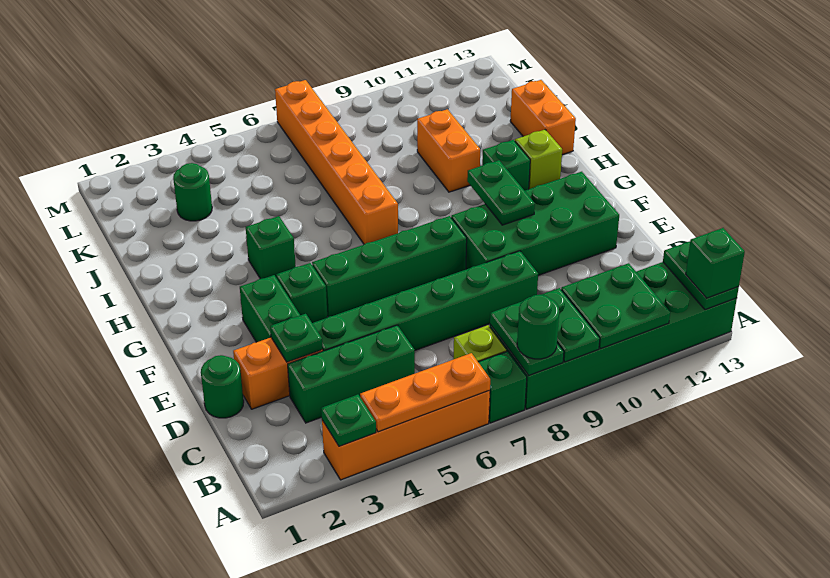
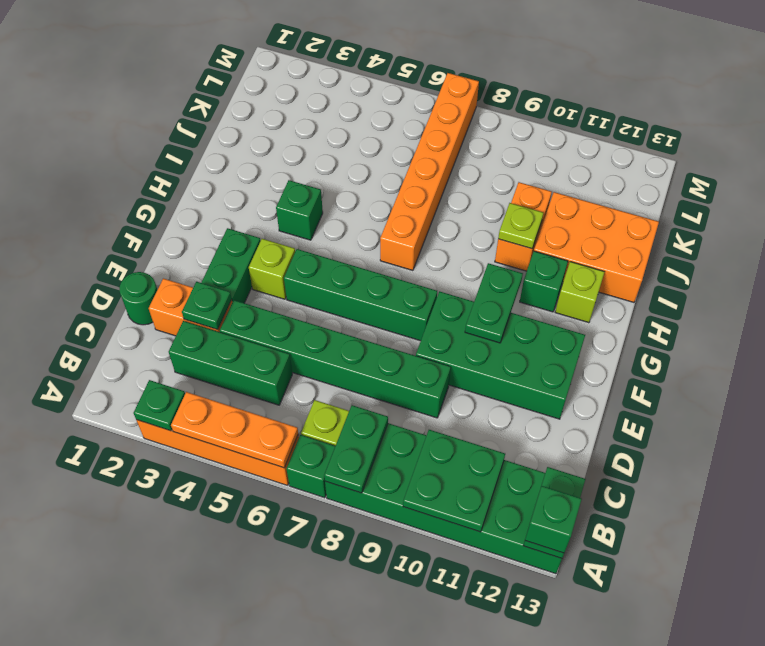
green 1x1 round brick [517,295,559,359] -> none
green 1x2 plate [541,288,600,362] -> none
green 1x1 brick [276,263,327,323] -> lime 1x1 brick [249,239,295,299]
none -> lime 1x1 plate [498,203,543,249]
orange 1x2 brick [510,80,576,155] -> orange 2x3 brick [534,192,659,302]
green 1x1 round brick [173,163,212,221] -> none

